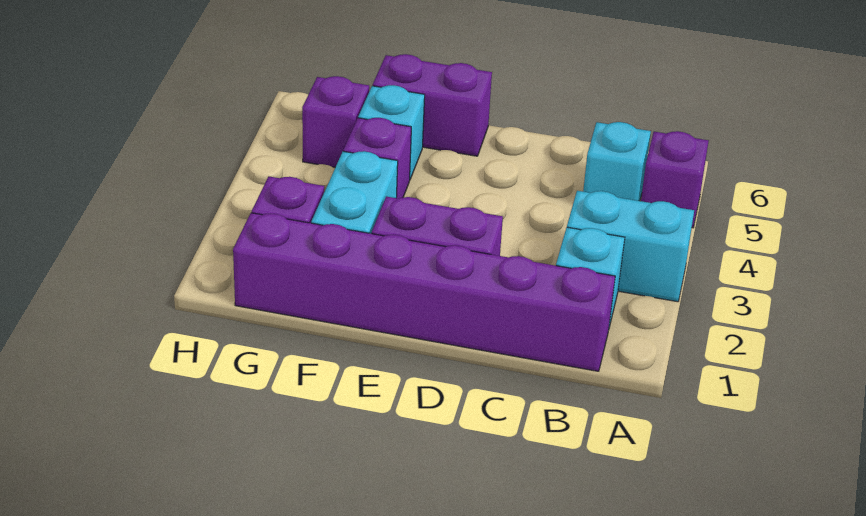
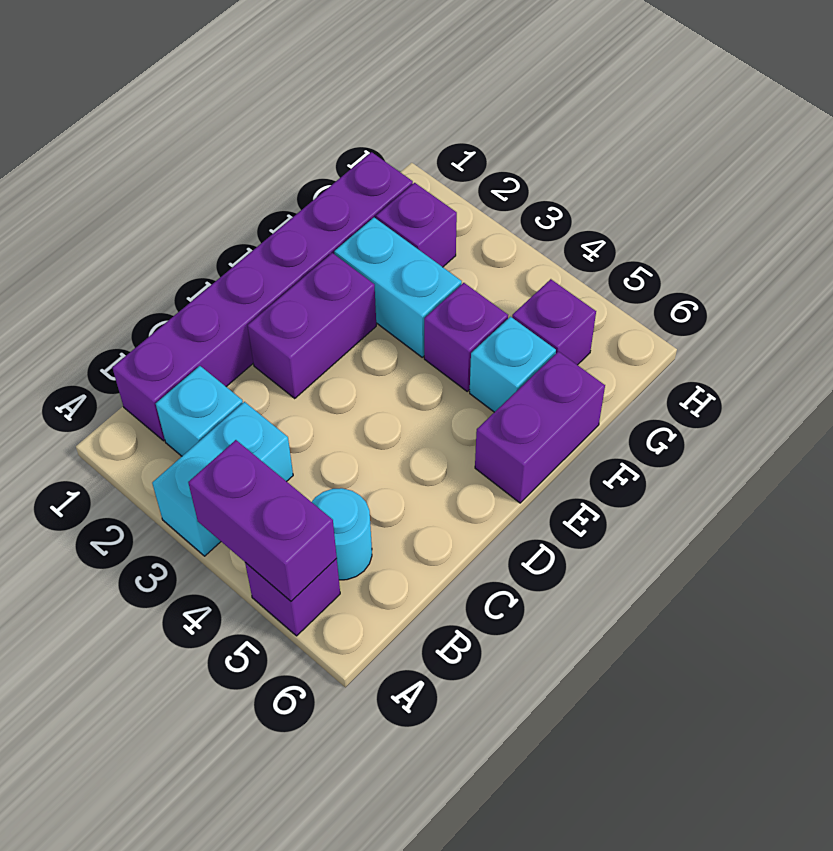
none -> purple 1x2 brick [188,440,337,601]
cyan 1x1 brick [583,122,651,201] -> cyan 1x1 round brick [312,488,372,580]

